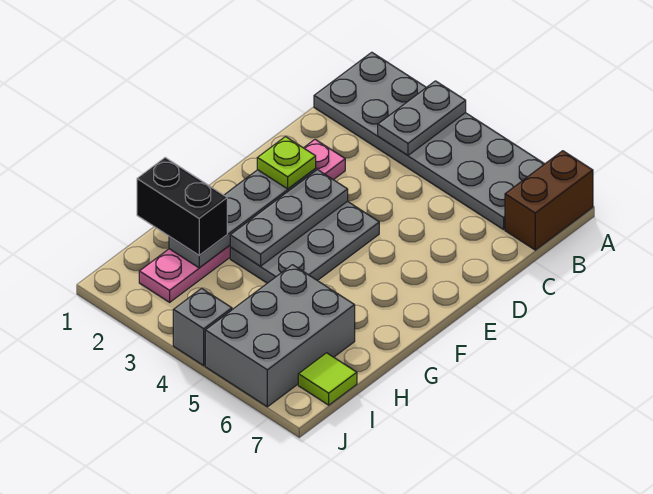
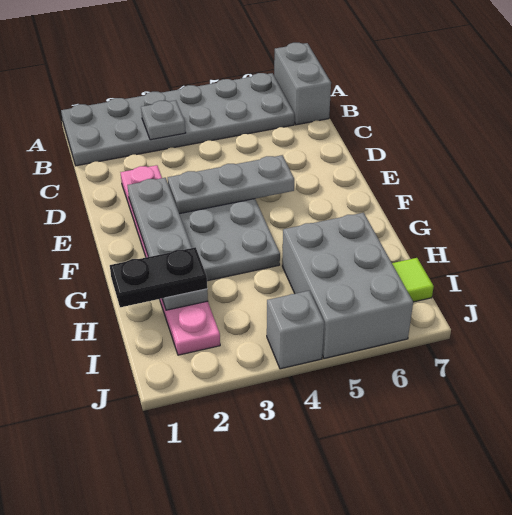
grey 1x2 plate [378,81,466,155] -> grey 1x1 plate [141,100,186,140]
brown 1x2 brick [505,151,593,250] -> grey 1x2 brick [274,43,331,125]
lime 1x1 plate [257,137,316,189] -> none
grey 1x3 plate [230,170,348,266] -> grey 1x3 plate turned to [168,155,294,214]
black 1x2 brick [137,158,227,255] -> black 1x2 plate [110,247,207,307]

